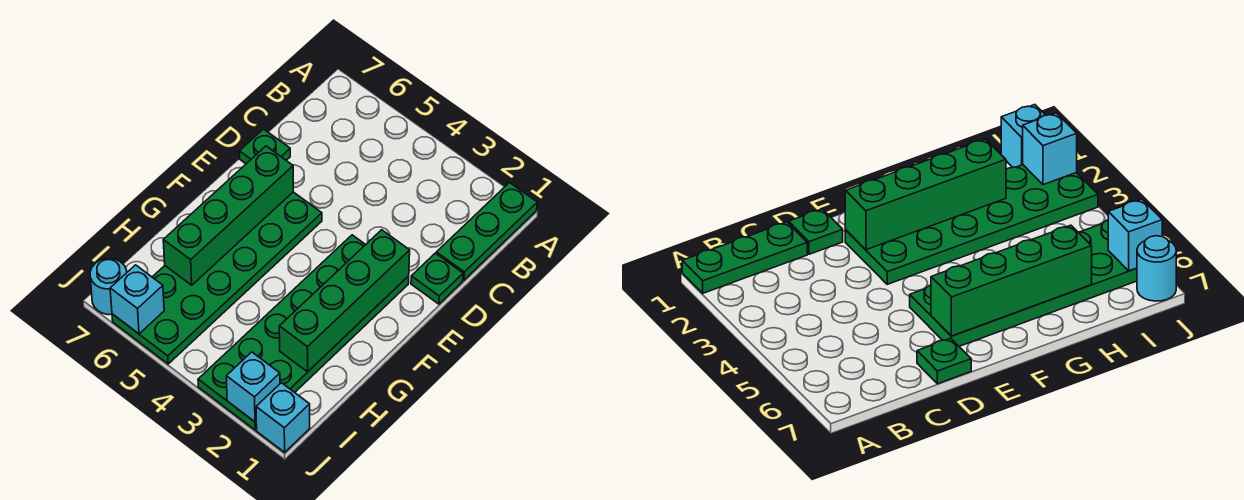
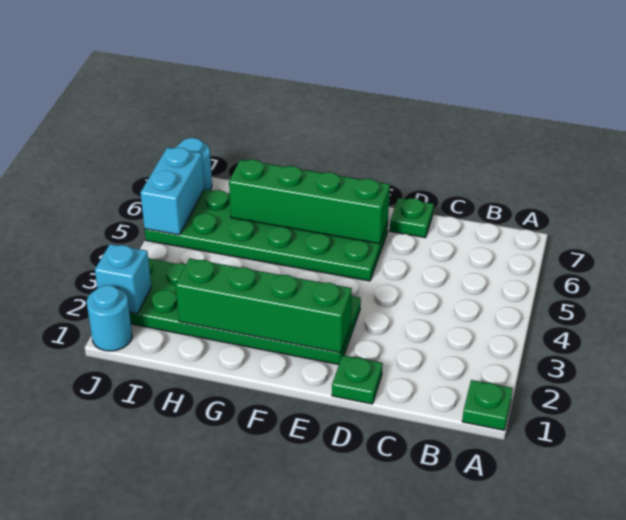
green 1x3 plate [436,183,537,280] -> green 1x1 plate [462,380,513,430]
cyan 1x1 brick [256,383,310,452] -> cyan 1x1 round brick [87,285,132,351]
cyan 1x1 brick [110,265,164,334] -> cyan 1x2 brick [140,147,204,235]

